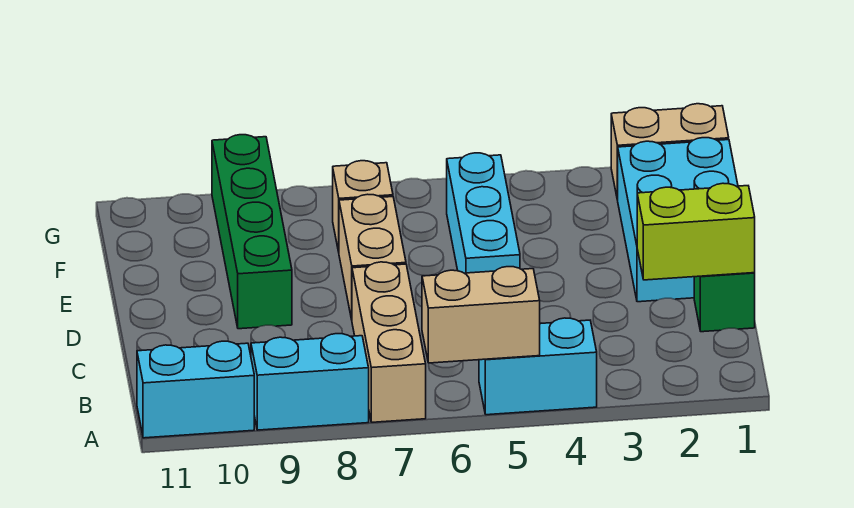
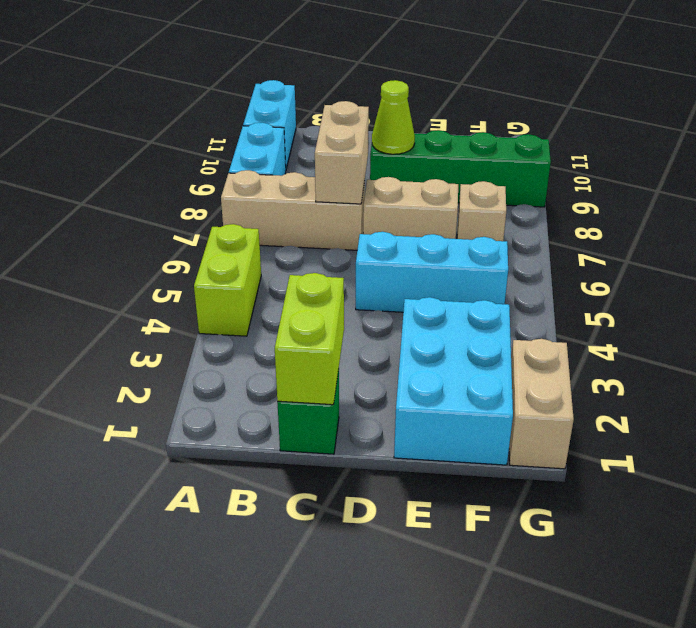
cyan 1x2 brick [479,318,597,415] -> lime 1x2 brick [194,224,261,336]
tan 1x2 brick [422,267,540,363] -> tan 1x2 brick moved to [315,101,369,204]
cyan 2x3 brick [618,138,738,302] -> cyan 2x3 brick turned to [394,297,513,465]
none -> lime 1x1 cone [372,80,415,154]

